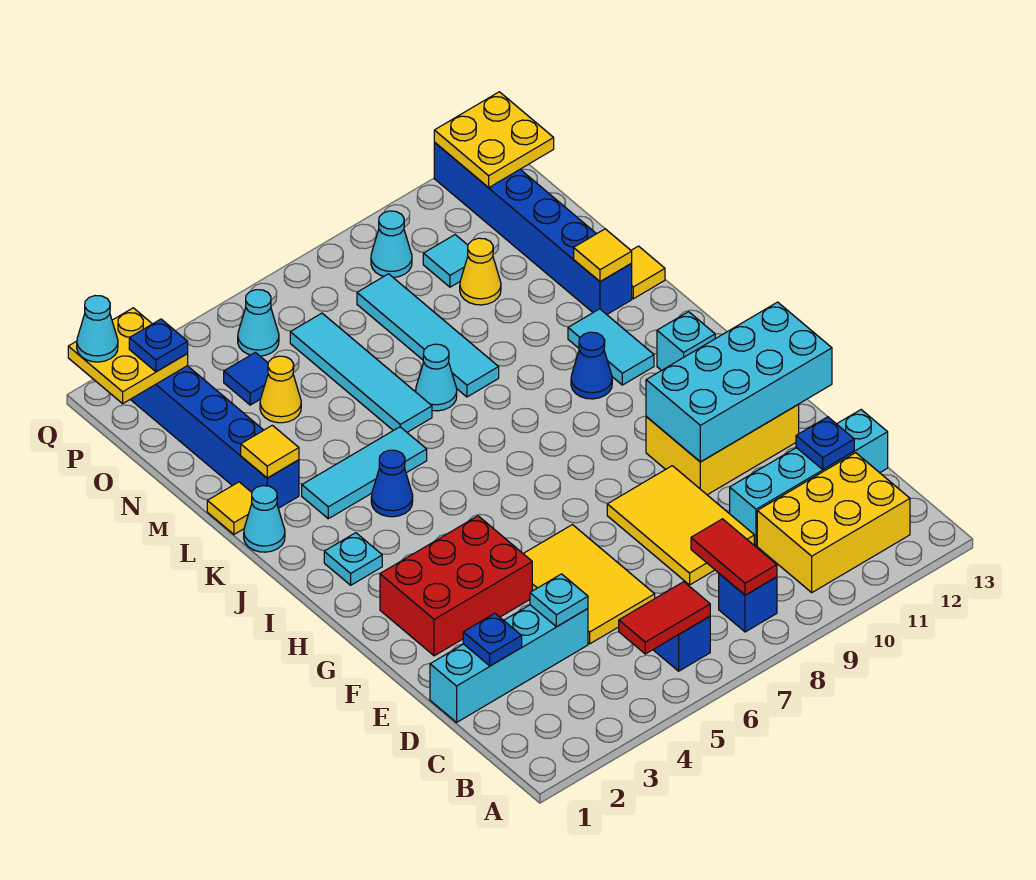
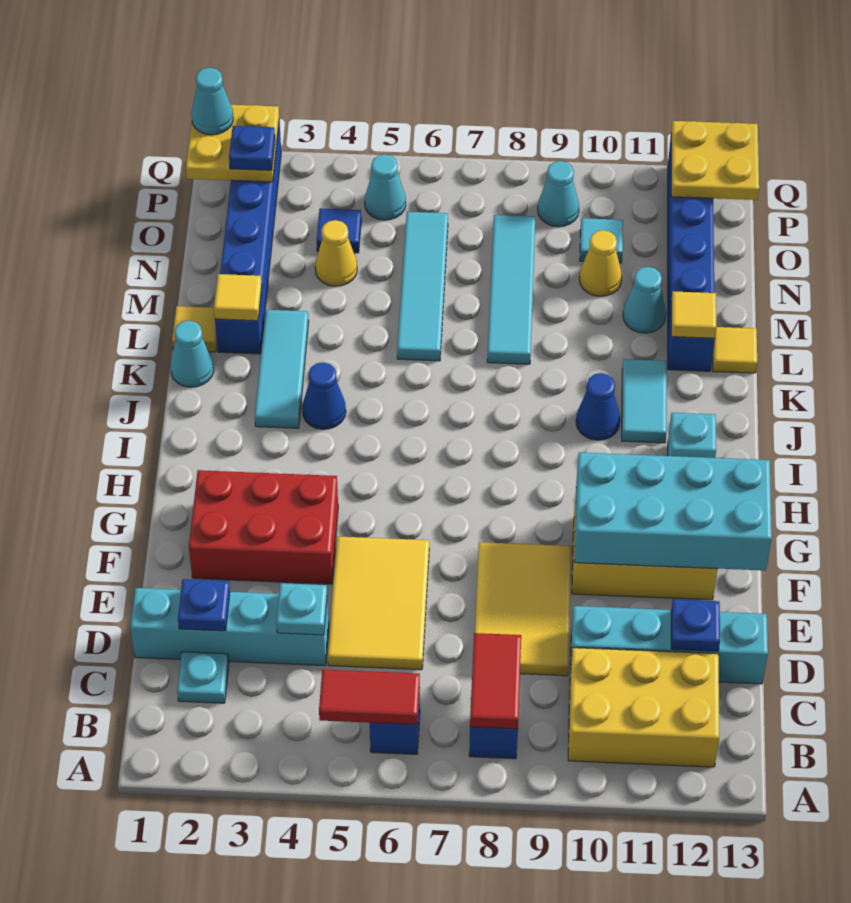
cyan 1x1 plate [324,533,382,585] -> cyan 1x1 plate moved to [177,652,229,703]
cyan 1x3 tile [302,427,427,519] -> cyan 1x3 tile turned to [255,310,309,428]
cyan 1x1 cone [416,344,457,411] -> cyan 1x1 cone moved to [623,267,666,333]

